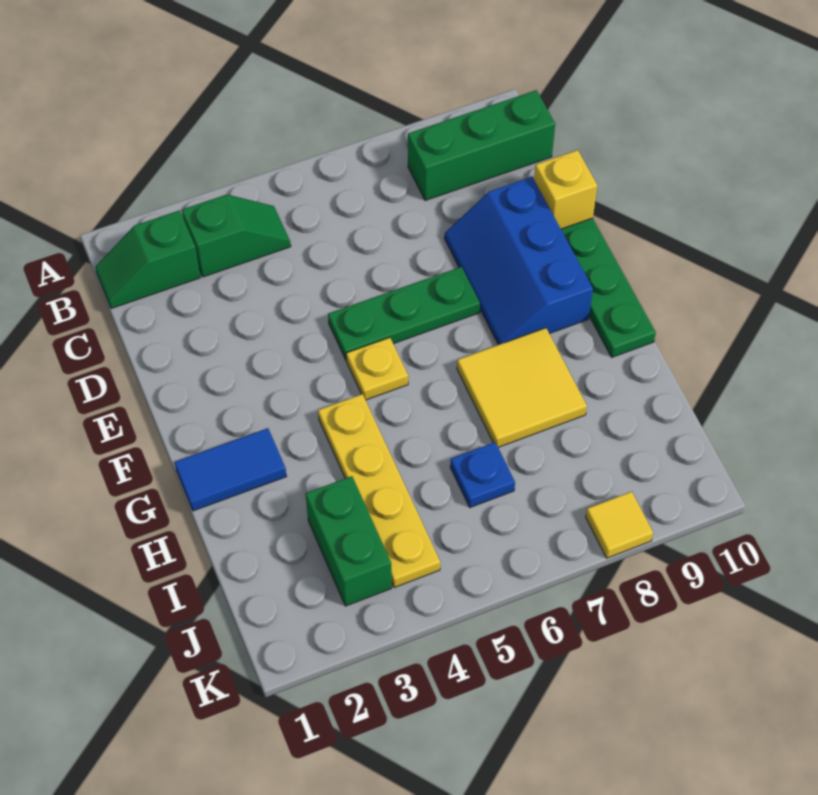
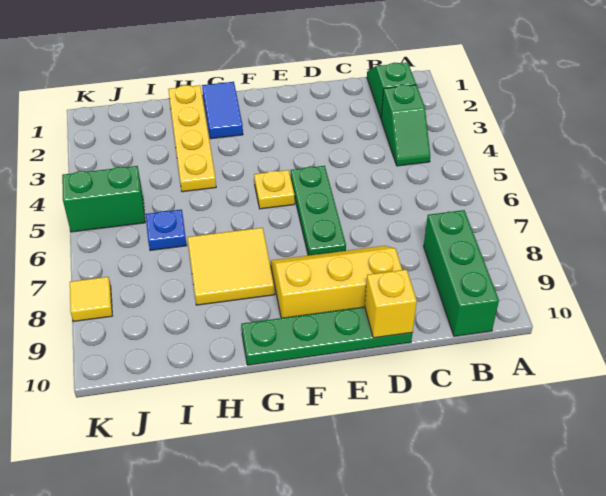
blue 2x3 slope [444,177,593,345] -> yellow 2x3 slope [271,246,402,318]
yellow 1x4 plate [318,394,440,588] -> yellow 1x4 plate turned to [168,85,216,192]
green 1x2 brick [306,476,392,606] -> green 1x2 brick moved to [62,166,145,232]

